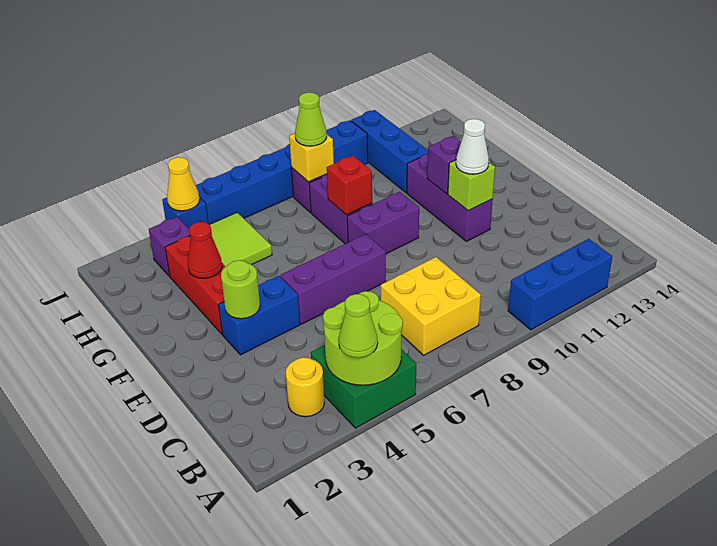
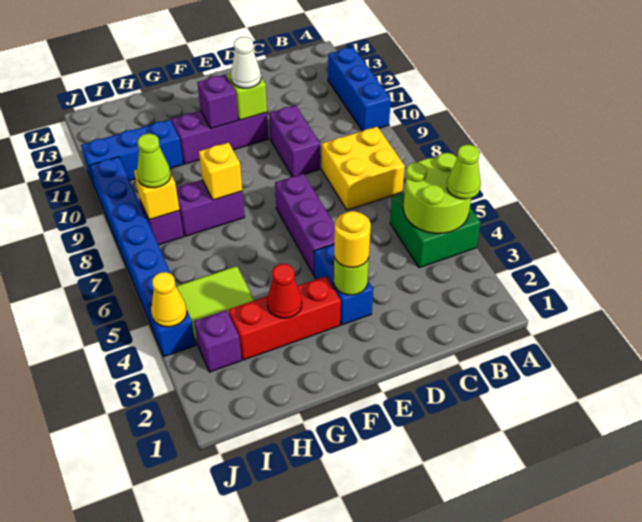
yellow 1x1 round brick [286,357,324,417] -> yellow 1x1 round brick moved to [334,211,371,268]
purple 1x2 brick [347,192,419,254] -> purple 1x2 brick moved to [269,105,320,177]
red 1x1 brick [327,156,372,215] -> yellow 1x1 brick [199,143,242,200]

